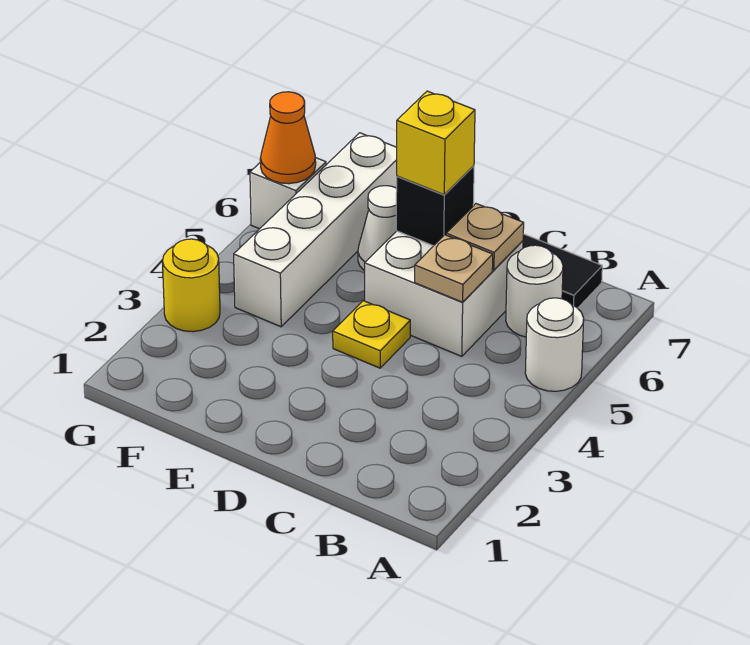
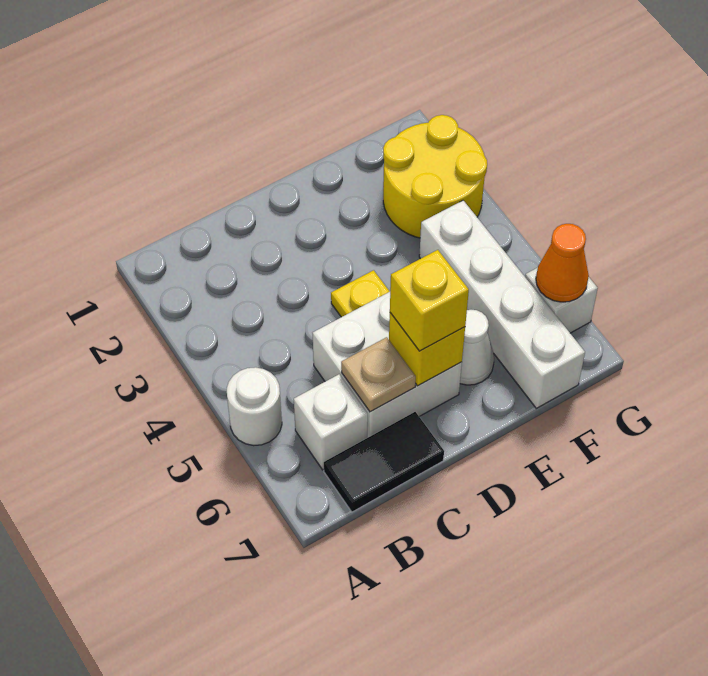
white 1x1 round brick [506,245,563,337] -> white 1x1 brick [294,374,368,470]
tan 1x1 plate [415,235,493,302] -> none
black 1x1 brick [396,166,474,246] -> yellow 1x1 brick [389,313,465,386]
yellow 1x1 round brick [163,239,220,332] -> yellow 2x2 round brick [383,115,487,238]

